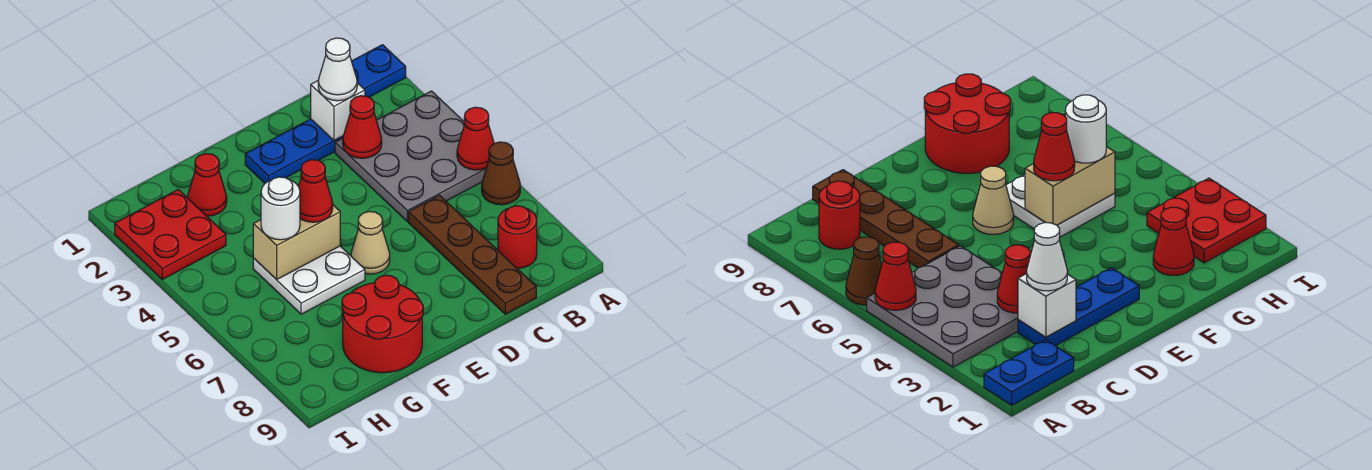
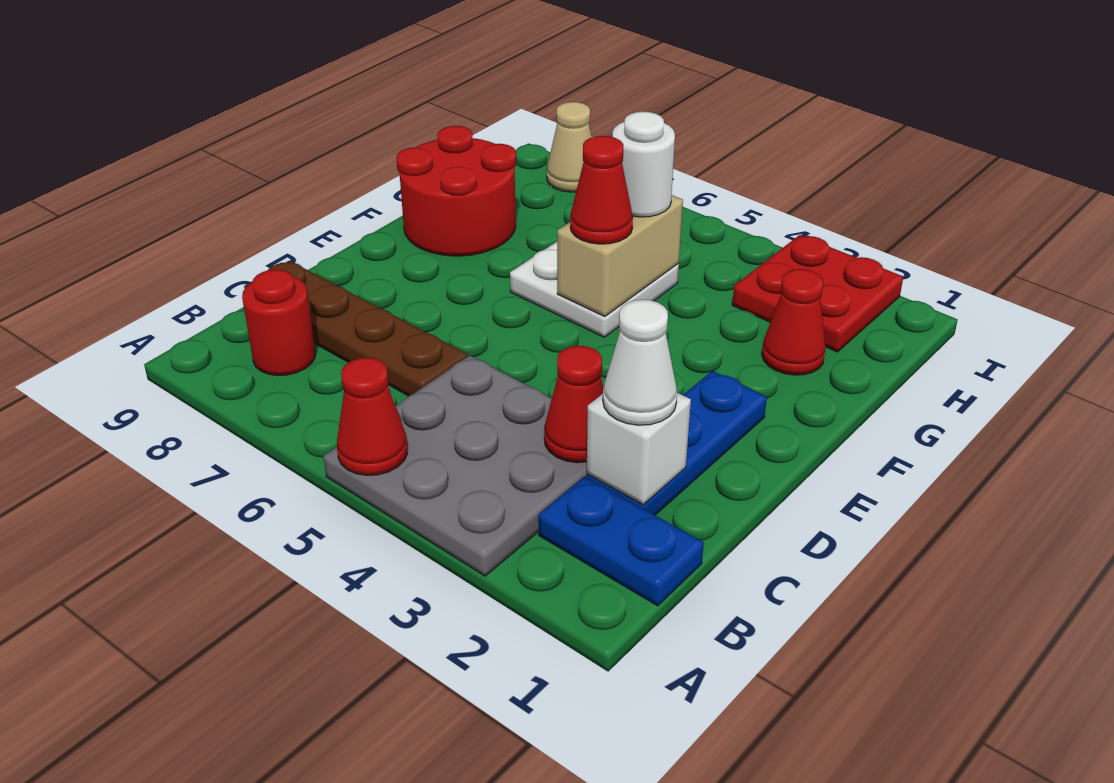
blue 1x2 plate [352,45,406,97] -> blue 1x2 plate turned to [538,476,704,606]
brown 1x1 cone [482,142,520,205] -> none
tan 1x1 cone [351,212,390,274] -> tan 1x1 cone moved to [547,102,592,192]

